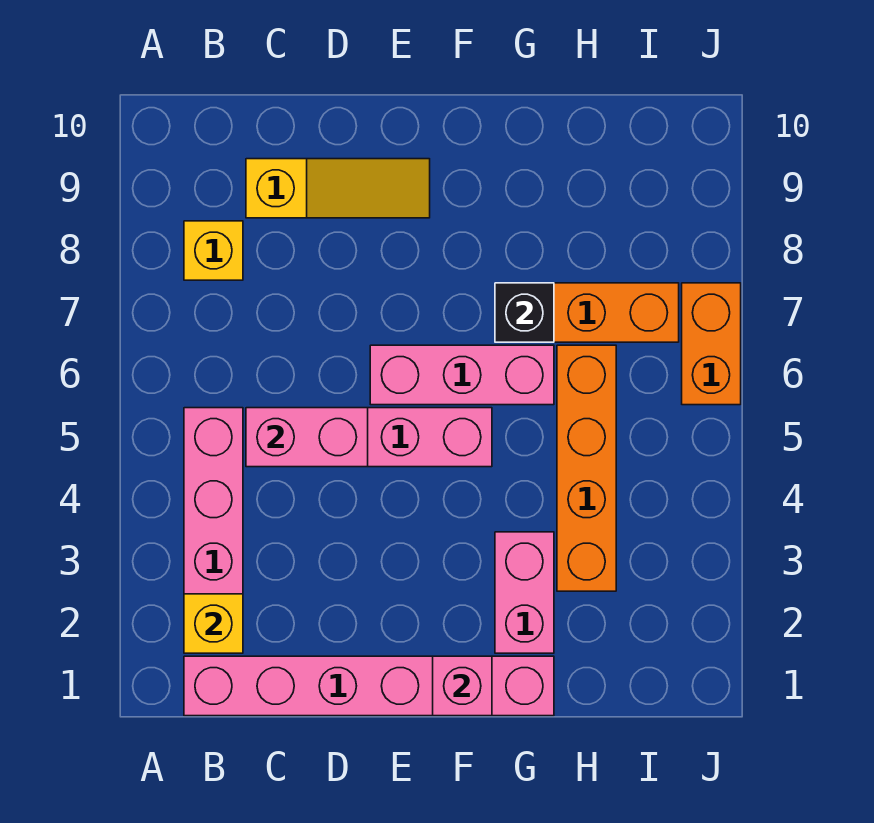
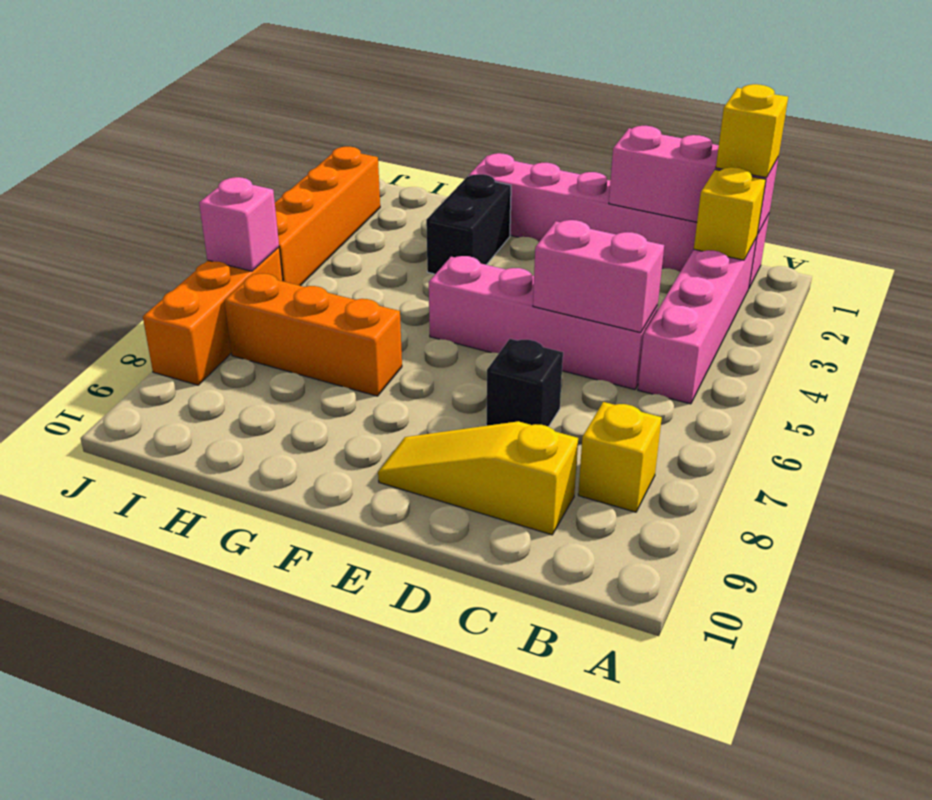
none -> yellow 1x1 brick [716,84,788,178]
pink 1x3 brick [370,345,554,405] -> pink 1x3 brick moved to [609,126,778,235]
pink 1x1 brick [433,656,492,716] -> pink 1x1 brick moved to [199,177,279,271]
pink 1x2 brick [495,532,554,653] -> black 1x2 brick [426,174,511,274]
black 1x1 brick [495,283,554,342] -> black 1x1 brick moved to [486,339,563,427]
orange 1x4 brick [557,345,616,591] -> orange 1x4 brick moved to [275,147,380,286]
orange 1x2 brick [682,283,741,405] -> orange 1x3 brick [143,247,283,385]

